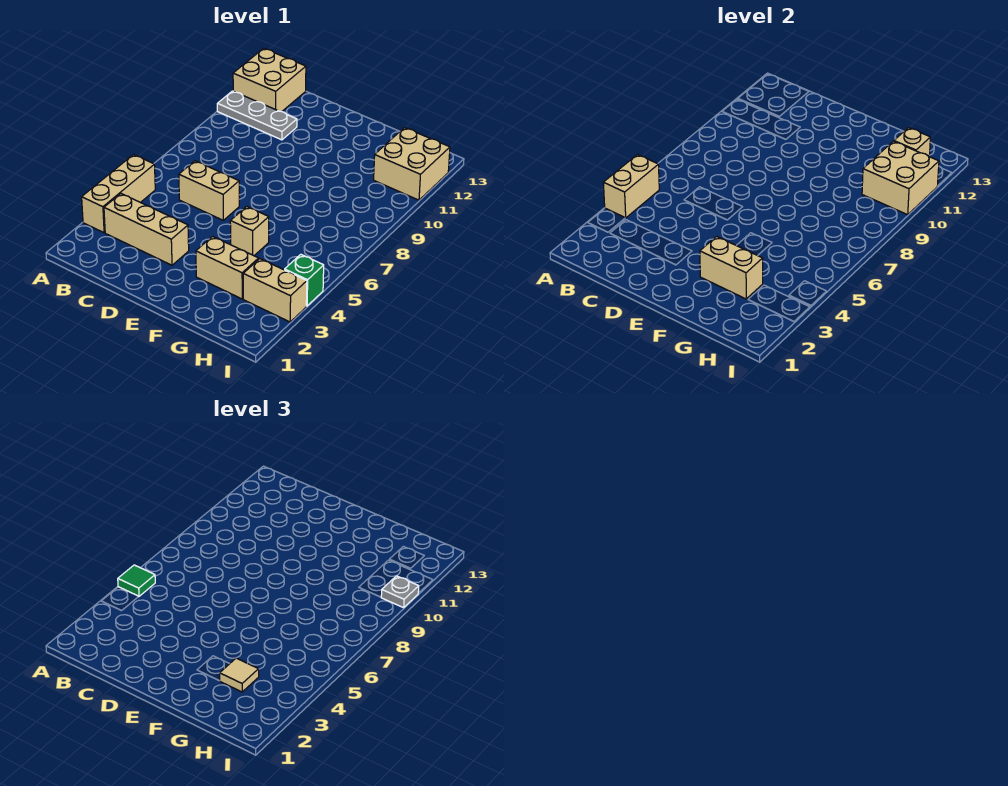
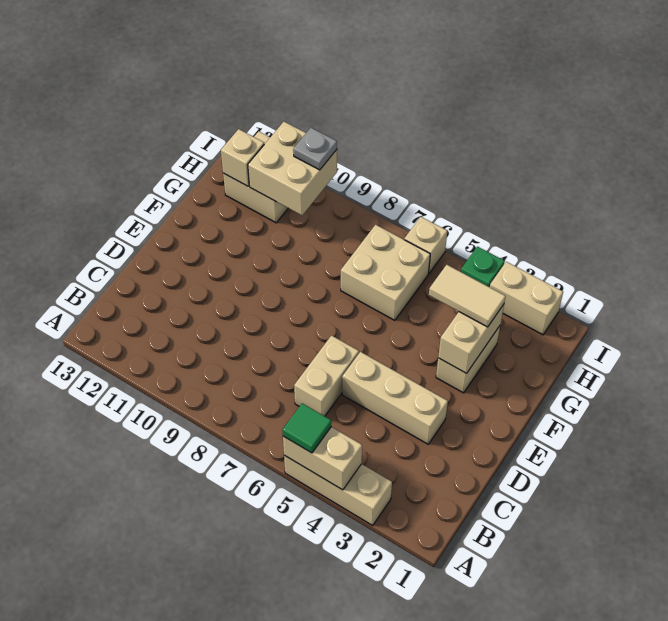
grey 1x3 plate [217,91,297,140] -> none
tan 2x2 brick [233,48,306,112] -> tan 2x2 brick moved to [341,225,430,320]
tan 1x3 brick [104,194,189,265] -> tan 1x3 brick turned to [342,352,448,444]
tan 1x1 brick [230,206,269,256] -> tan 1x1 brick moved to [404,217,447,273]
tan 1x1 tile [220,658,259,692] -> tan 1x2 tile [429,265,506,327]
tan 1x2 brick [243,259,307,322] -> tan 1x2 brick turned to [490,262,563,335]

